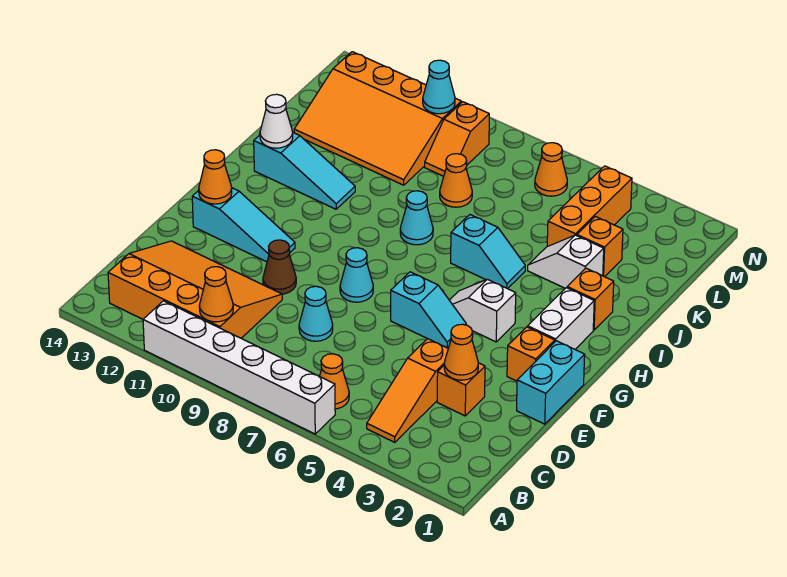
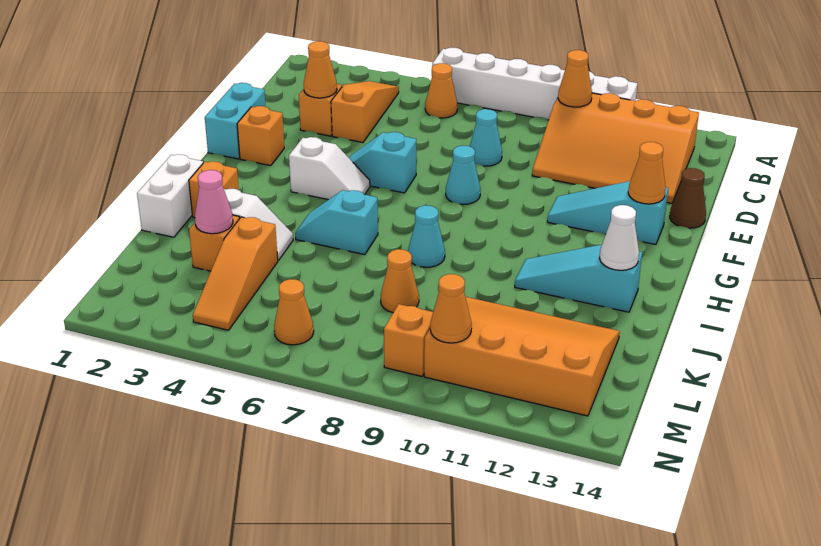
brown 1x1 cone [263,240,296,294] -> brown 1x1 cone moved to [670,168,706,228]
white 1x2 brick [528,288,594,349] -> white 1x2 brick moved to [137,154,203,237]
none -> pink 1x1 cone [195,170,233,234]
orange 1x3 brick [547,166,632,246] -> orange 1x3 slope [193,217,278,330]
cyan 1x1 cone [423,60,455,114] -> orange 1x1 cone [430,274,472,343]

